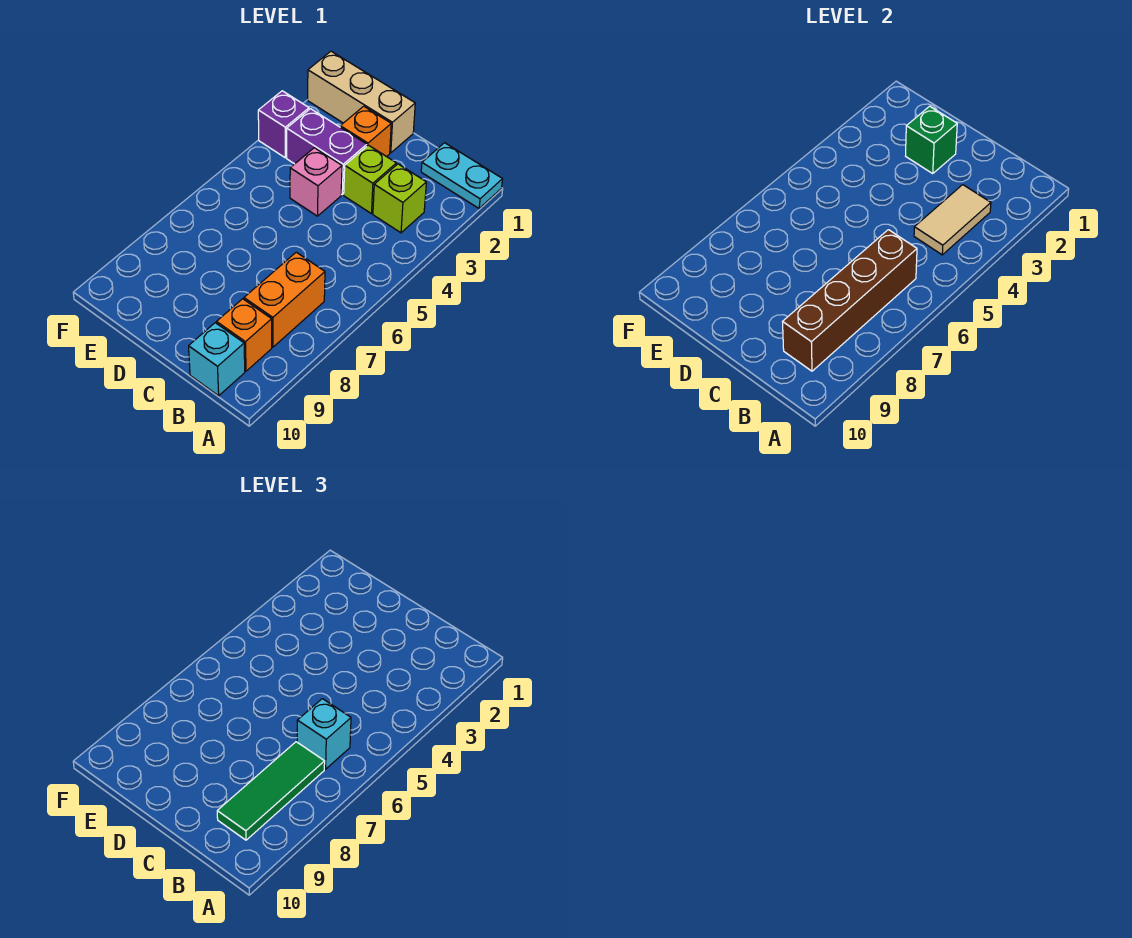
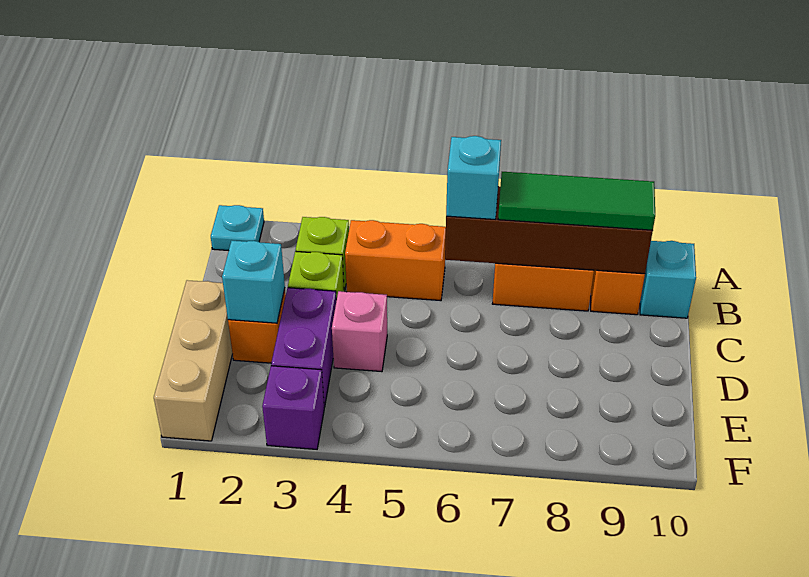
cyan 1x2 plate [421,143,502,208] -> cyan 1x1 plate [211,205,264,251]
tan 1x2 tile [914,185,991,255] -> none
none -> orange 1x2 brick [345,220,446,301]
green 1x1 brick [906,106,957,173] -> cyan 1x1 brick [222,241,285,323]

